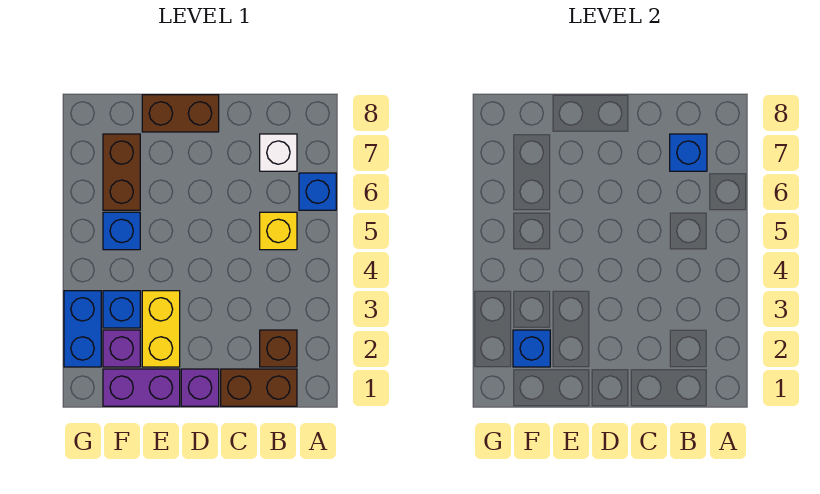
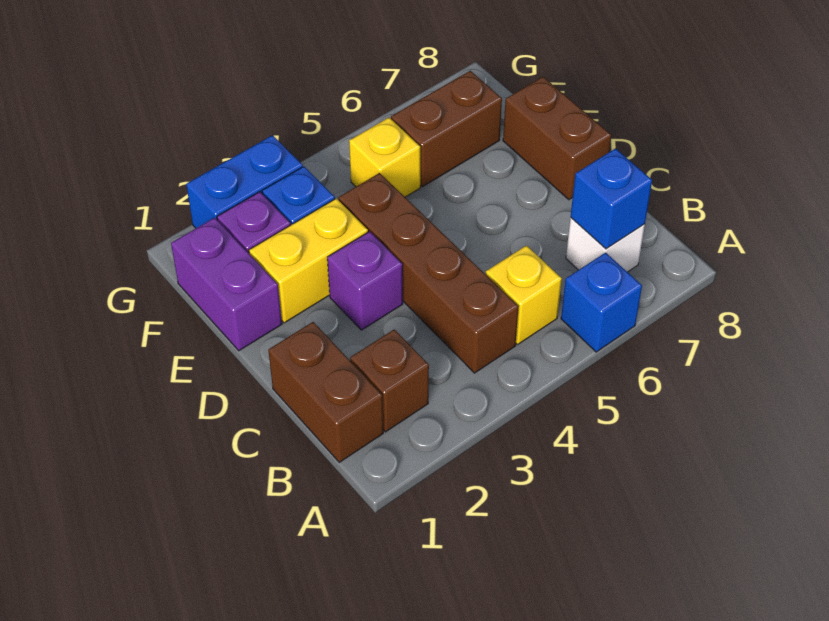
none -> brown 1x4 brick [338,173,519,373]
purple 1x1 brick [181,369,219,406] -> purple 1x1 brick moved to [327,232,403,330]
blue 1x1 brick [513,330,550,367] -> none
blue 1x1 brick [103,212,140,250] -> yellow 1x1 brick [349,118,420,197]

